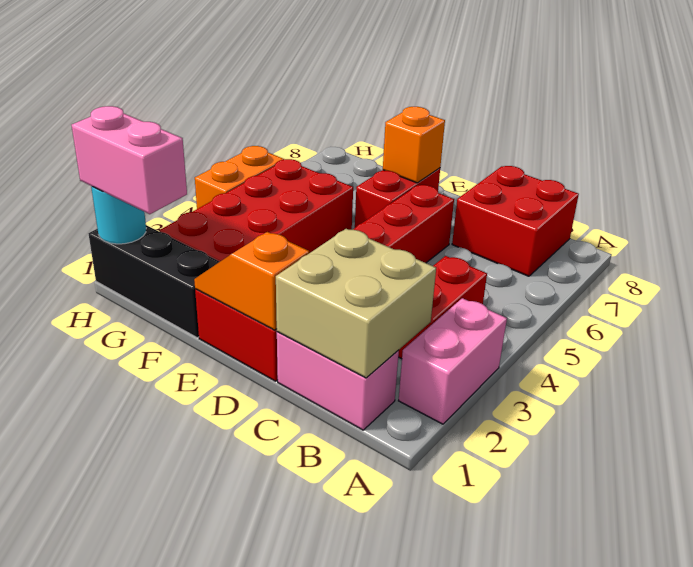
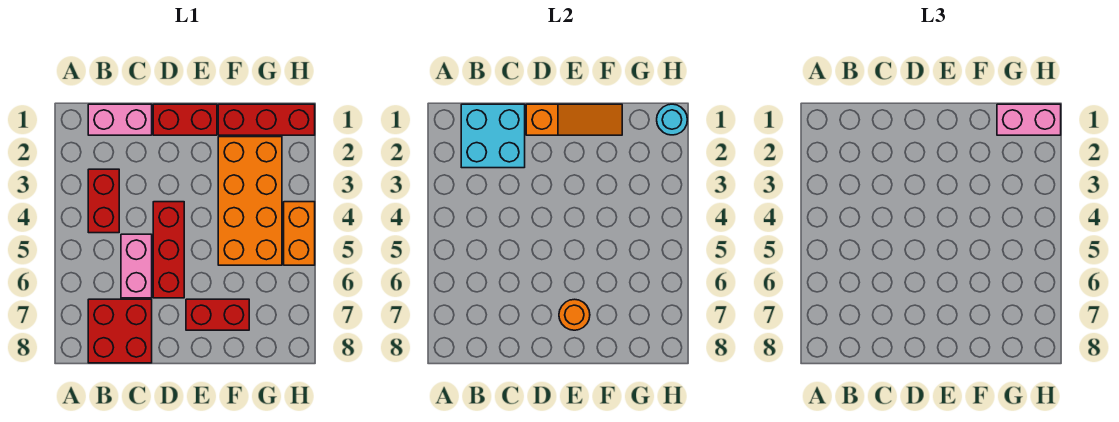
pink 1x2 brick [399,298,507,424] -> pink 1x2 brick moved to [121,234,152,298]
tan 2x2 brick [276,229,436,378] -> cyan 2x2 brick [461,104,525,168]
orange 1x2 slope [194,232,309,330] -> orange 1x3 slope [526,104,622,135]
red 1x2 brick [355,168,440,228] -> red 1x2 brick turned to [186,299,249,330]
orange 1x1 brick [383,107,445,183] -> orange 1x1 round brick [559,299,590,330]
black 1x3 brick [88,225,220,338] -> red 1x3 brick [218,104,315,135]
red 2x4 brick [160,159,353,261] -> orange 2x4 brick [218,137,282,265]

